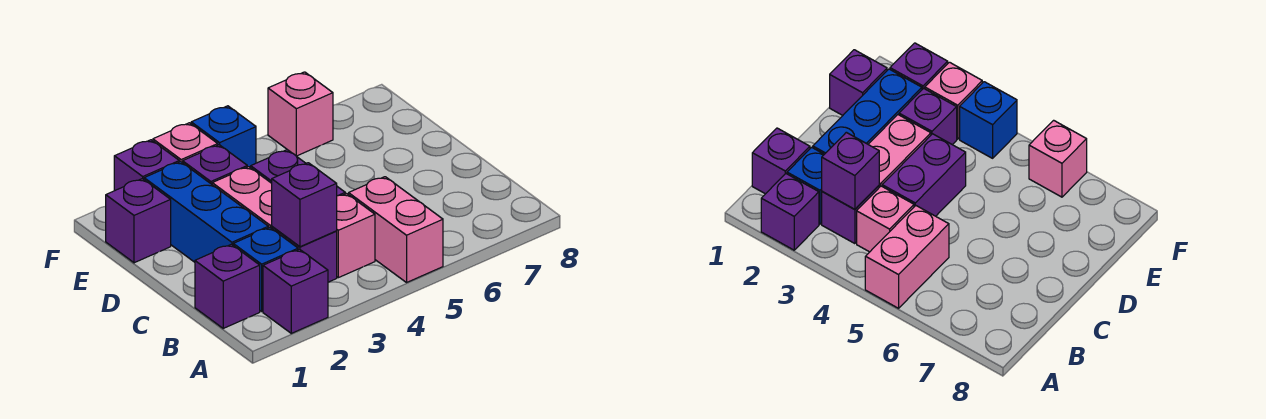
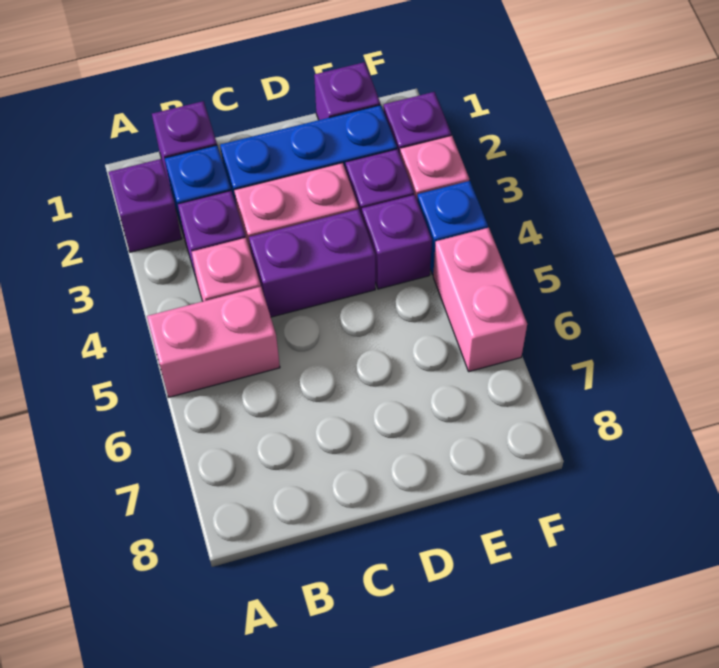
purple 1x1 brick [272,163,337,247] -> purple 1x1 brick moved to [362,195,432,289]
pink 1x1 brick [268,72,333,156] -> pink 1x2 brick [433,228,527,372]

